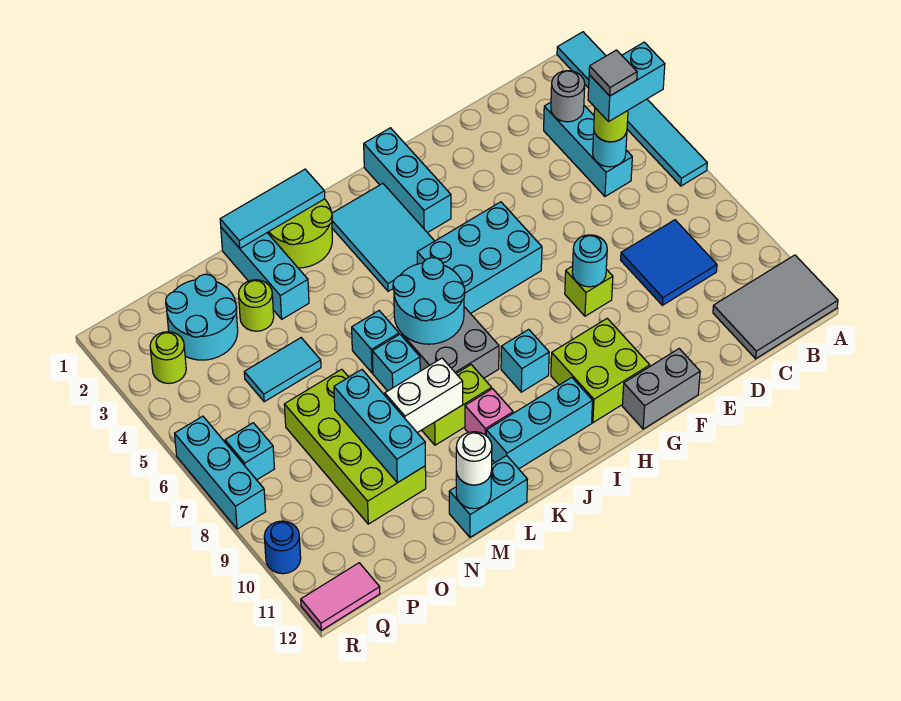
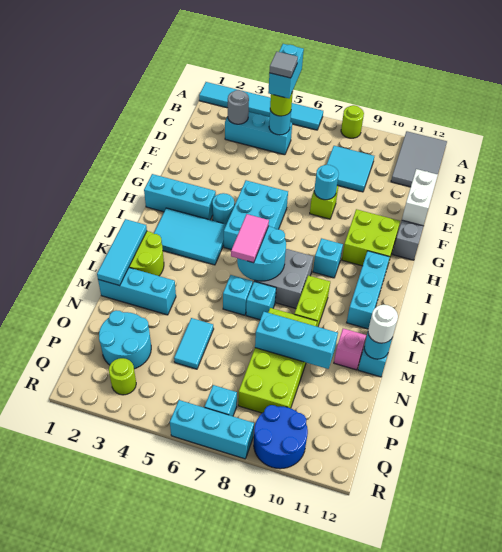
blue 2x2 tile [621,220,717,305] -> cyan 2x2 tile [327,146,374,192]
none -> cyan 1x1 round brick [212,193,234,224]
pink 1x1 brick [465,389,513,435] -> pink 1x1 brick moved to [334,329,366,370]
white 1x2 brick [385,358,463,433] -> white 1x2 brick moved to [402,169,438,226]
lime 1x1 round brick [239,280,274,331] -> lime 1x1 round brick moved to [341,105,364,138]
lime 2x4 brick [284,369,426,524] -> lime 2x4 brick turned to [238,308,317,413]
pink 1x2 tile [301,563,380,630] -> pink 1x2 tile moved to [231,214,269,263]
blue 1x1 round brick [264,521,301,574] -> blue 2x2 round brick [254,405,308,469]

